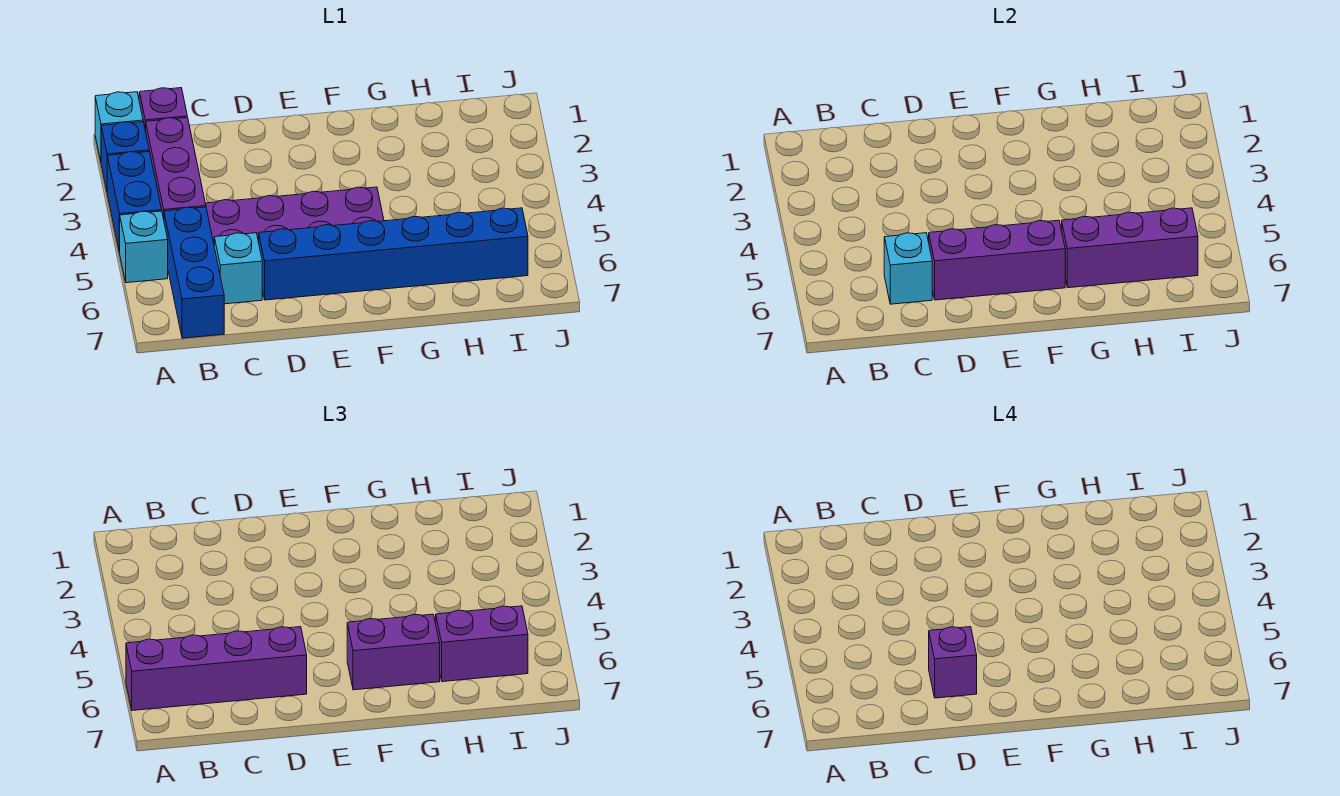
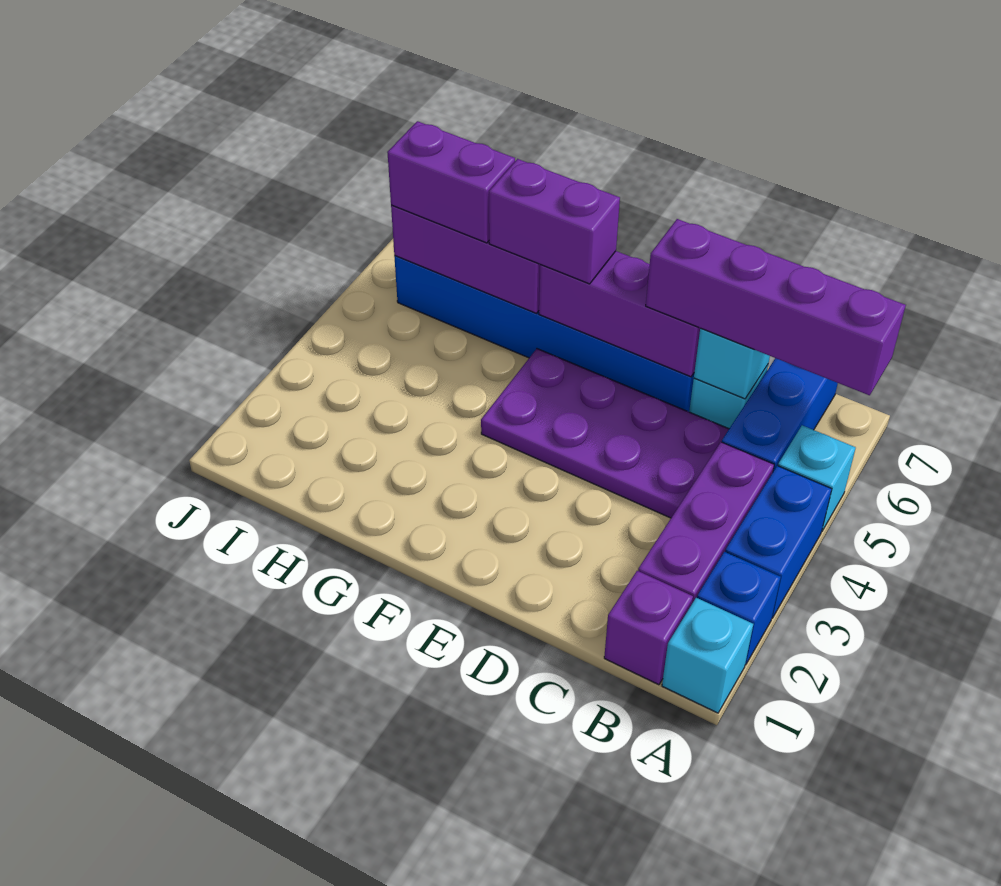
purple 1x1 brick [929,627,977,698] -> none

